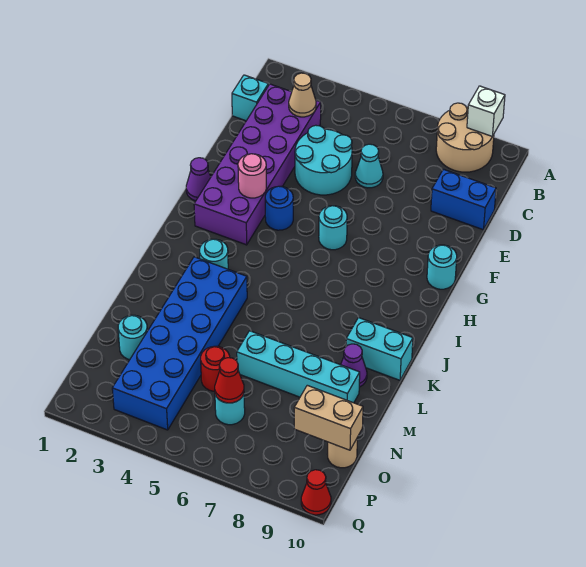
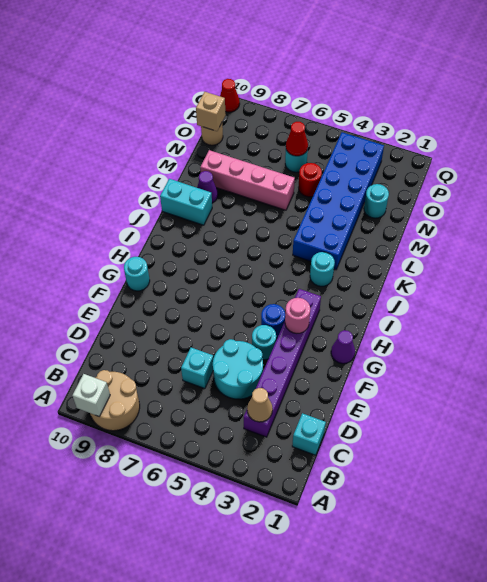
purple 2x6 brick [194,84,321,245] -> purple 1x6 brick [244,289,321,437]
cyan 1x1 cone [355,144,383,188] -> cyan 1x1 brick [181,348,213,389]
blue 1x2 brick [431,169,496,230] -> none
cyan 1x1 round brick [319,206,347,250] -> cyan 1x1 round brick moved to [252,325,276,360]
cyan 1x4 brick [237,331,360,403] -> pink 1x4 brick [200,150,295,210]
tan 1x2 brick [294,385,363,450] -> tan 1x1 brick [196,92,226,131]

